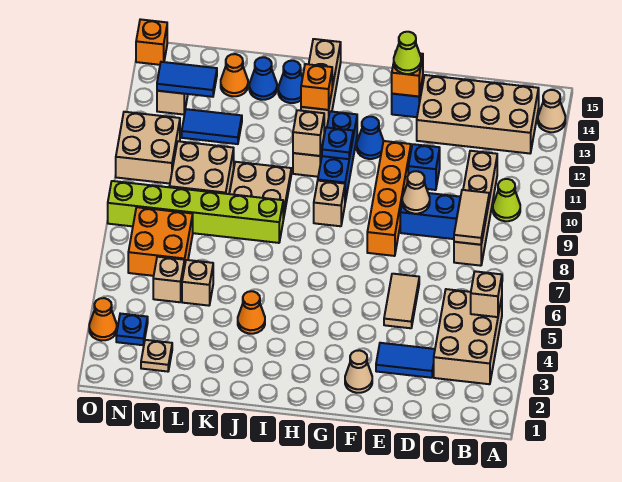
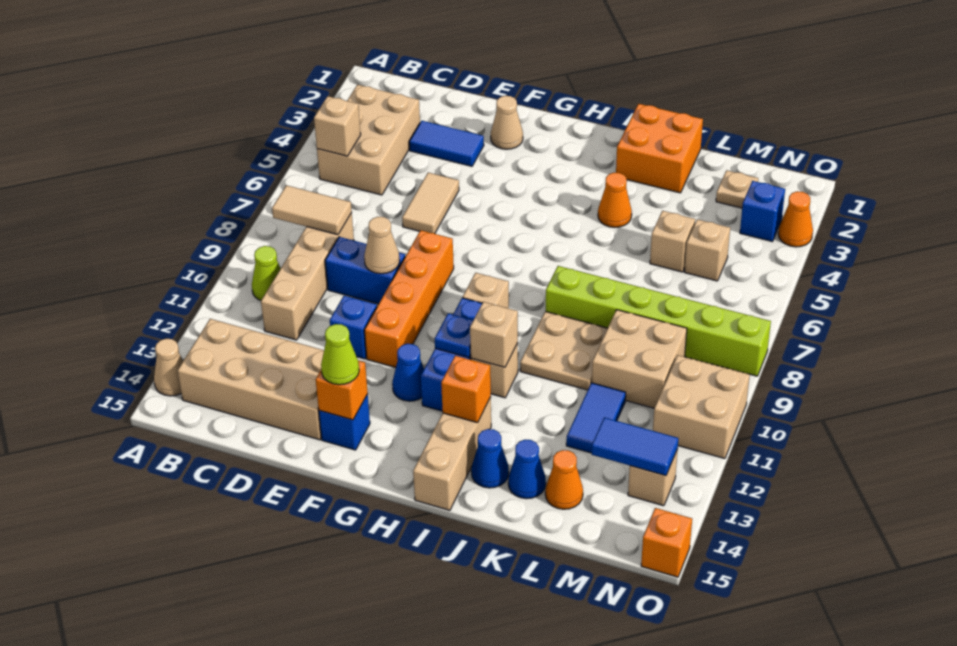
tan 1x2 tile [454,190,489,245] -> tan 1x2 tile turned to [272,185,352,235]
blue 1x2 tile [182,109,242,144] -> blue 1x2 tile turned to [566,383,626,453]
orange 2x2 brick [128,207,193,276] -> orange 2x2 brick moved to [616,104,703,193]
blue 1x1 plate [116,314,148,345] -> blue 1x1 brick [740,181,785,241]

